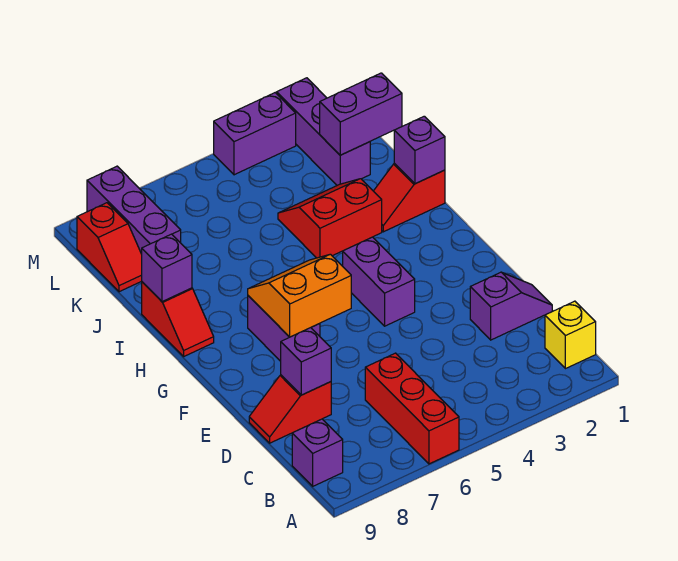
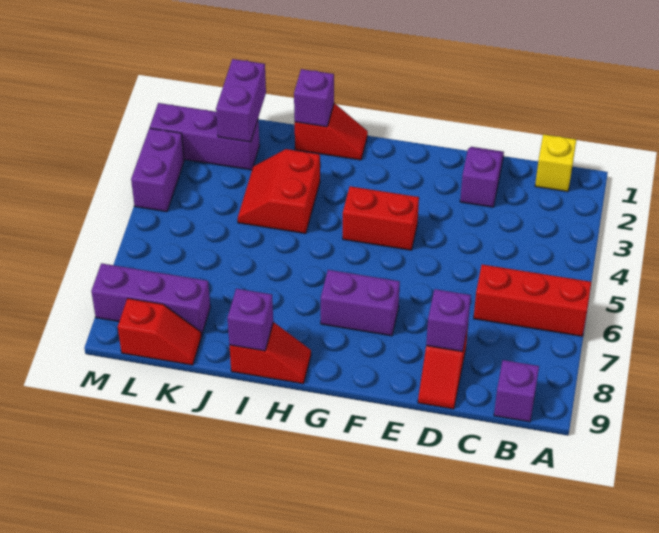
purple 1x2 brick [343,237,415,326] -> red 1x2 brick [343,186,419,250]
orange 2x2 slope [248,254,351,337] -> none
red 1x2 slope [374,164,445,232] -> red 1x2 slope turned to [295,103,368,160]

